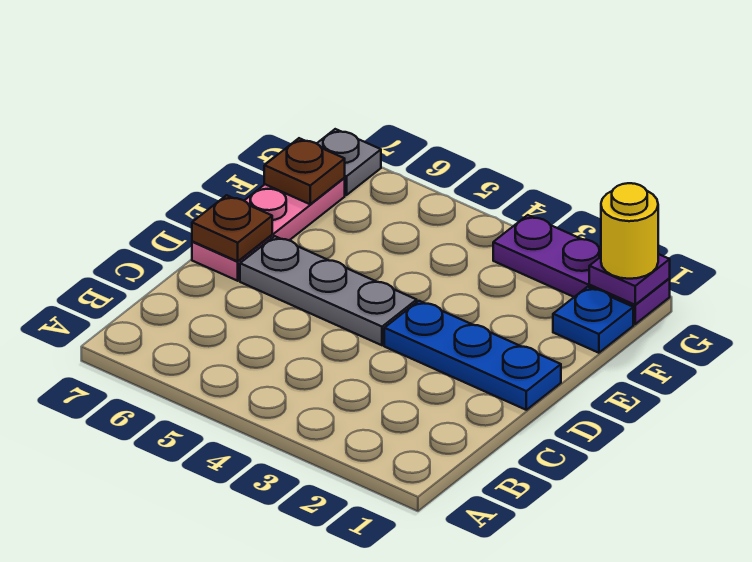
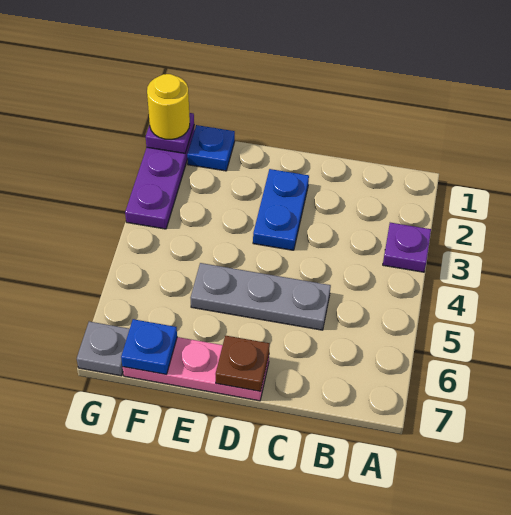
none -> purple 1x1 plate [383,223,431,272]
blue 1x3 plate [384,301,561,410] -> blue 1x2 plate [253,169,309,250]
grey 1x3 plate [240,236,417,345] -> grey 1x3 plate turned to [191,263,331,330]
brown 1x1 plate [264,138,345,204] -> blue 1x1 plate [121,319,177,374]

